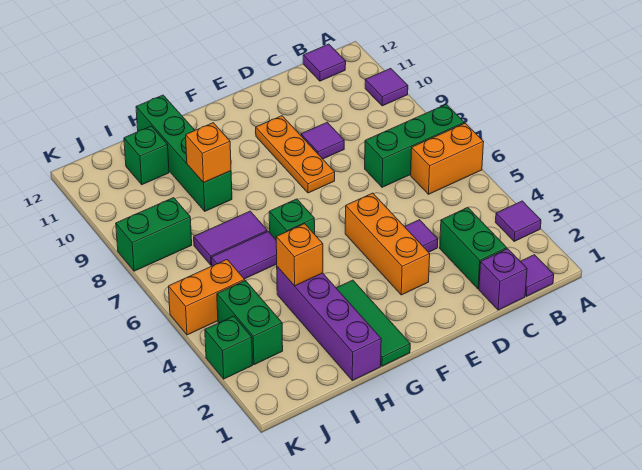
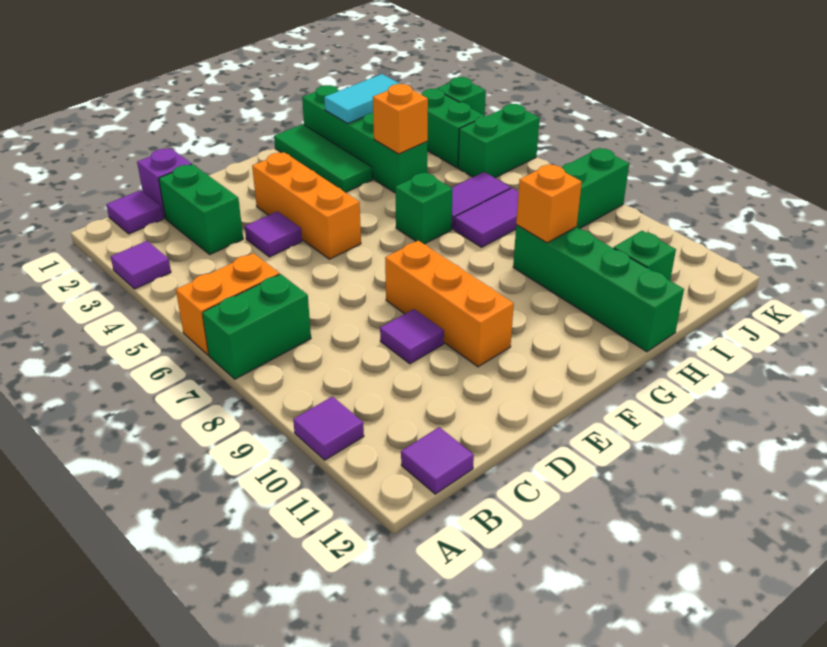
green 1x3 brick [365,104,464,187] -> green 1x2 brick [202,274,311,379]
orange 1x3 plate [256,116,335,193] -> orange 1x3 brick [385,241,514,367]
purple 1x4 brick [277,267,381,381] -> green 1x4 brick [302,85,428,193]
none -> cyan 1x2 tile [324,74,400,124]
orange 1x2 brick [168,260,245,335] -> green 1x2 brick [458,104,540,178]

